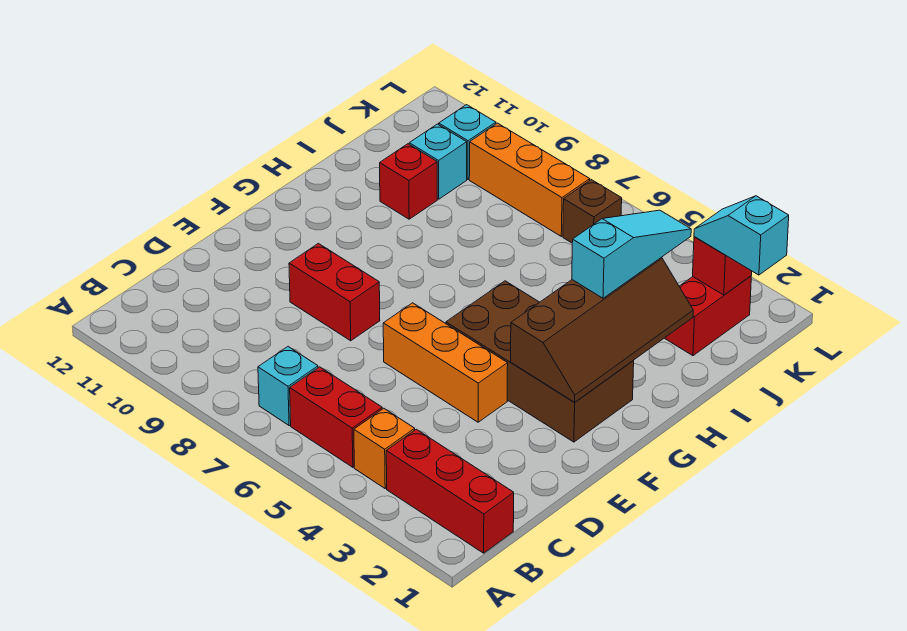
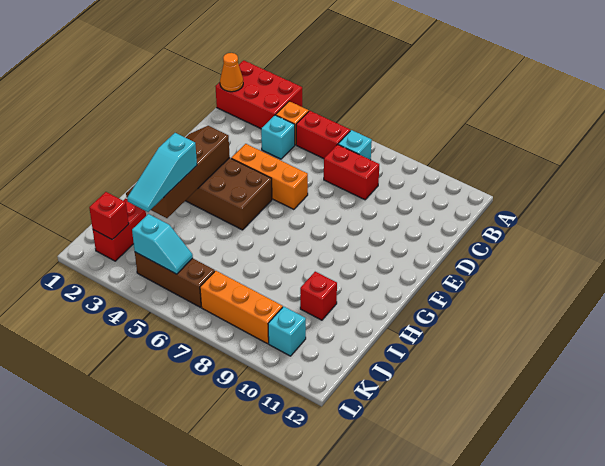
red 1x3 brick [386,429,514,553] -> red 2x3 brick [215,60,302,129]
none -> orange 1x1 cone [220,53,243,92]
red 1x2 brick [289,243,380,341] -> red 1x2 brick moved to [324,145,379,200]
cyan 1x1 brick [409,124,467,199] -> cyan 1x1 brick moved to [261,115,295,159]
cyan 1x2 slope [694,196,789,275] -> cyan 1x2 slope moved to [132,214,193,274]
brown 1x1 brick [563,180,622,243] -> brown 1x3 brick [135,252,215,307]

